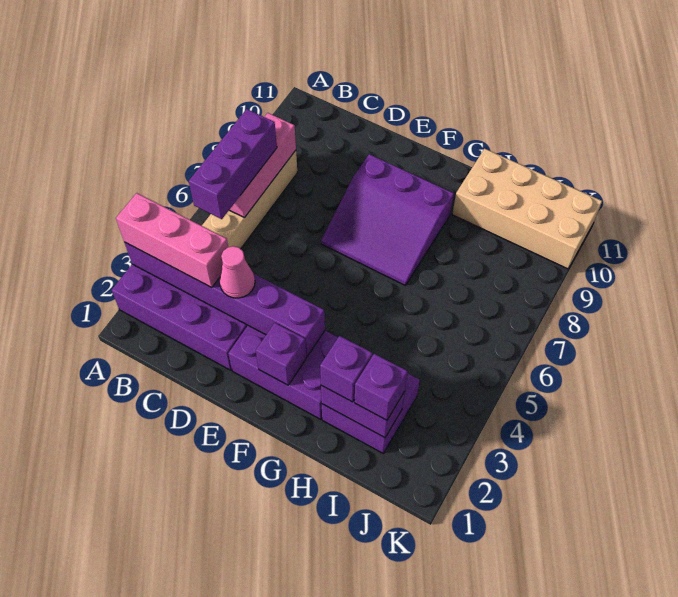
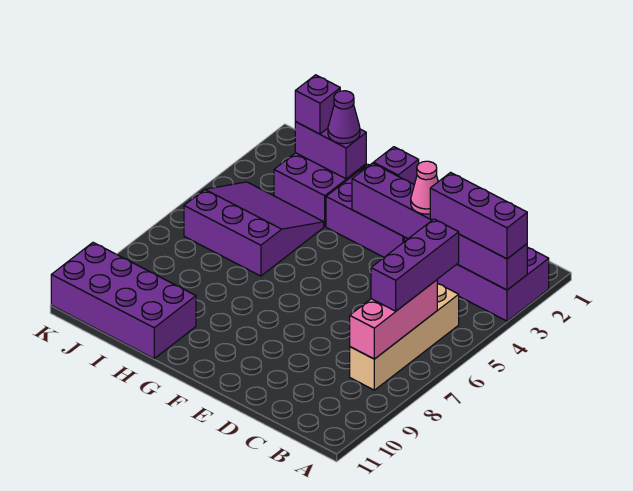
pink 1x3 brick [116,193,228,287] -> purple 1x3 brick [430,172,527,259]
purple 3x3 slope [321,154,454,286] -> purple 3x3 slope moved to [184,182,324,276]
purple 1x1 brick [320,336,372,402] -> purple 1x1 cone [328,91,360,144]
tan 2x4 brick [452,149,602,269] -> purple 2x4 brick [51,243,196,358]

